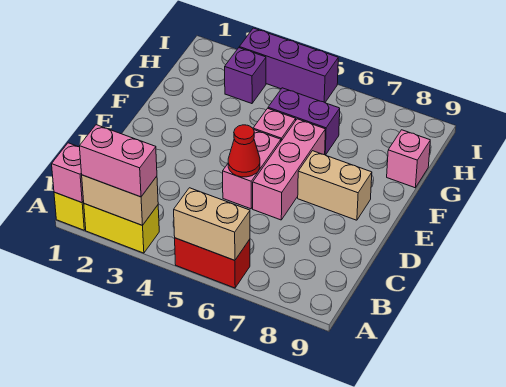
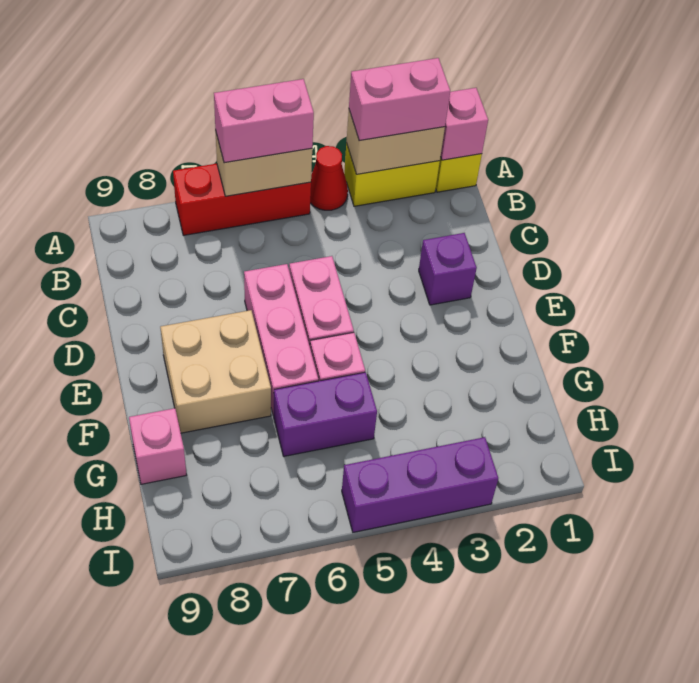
red 1x2 brick [175,238,250,288] -> red 1x3 brick [173,164,311,235]
none -> pink 1x2 brick [214,79,314,163]
red 1x1 cone [228,125,260,177] -> red 1x1 cone moved to [310,146,348,210]
tan 1x2 brick [298,151,372,220] -> tan 2x2 brick [160,310,271,433]
purple 1x1 brick [225,48,266,104] -> purple 1x1 brick moved to [419,233,477,305]

